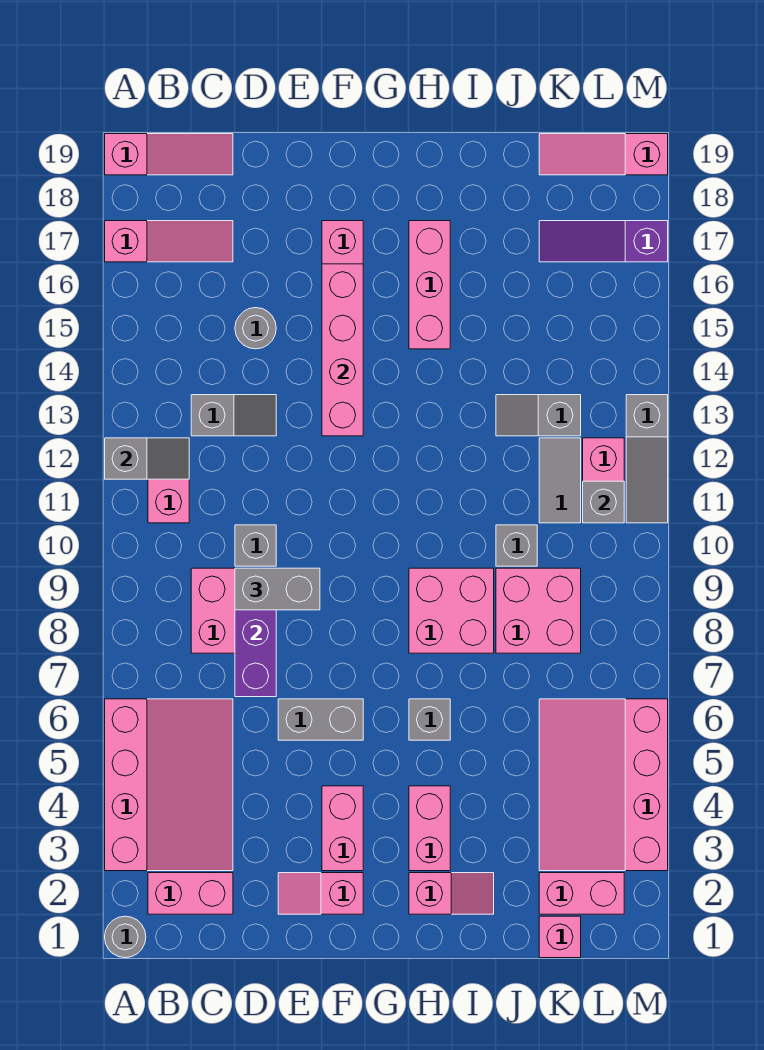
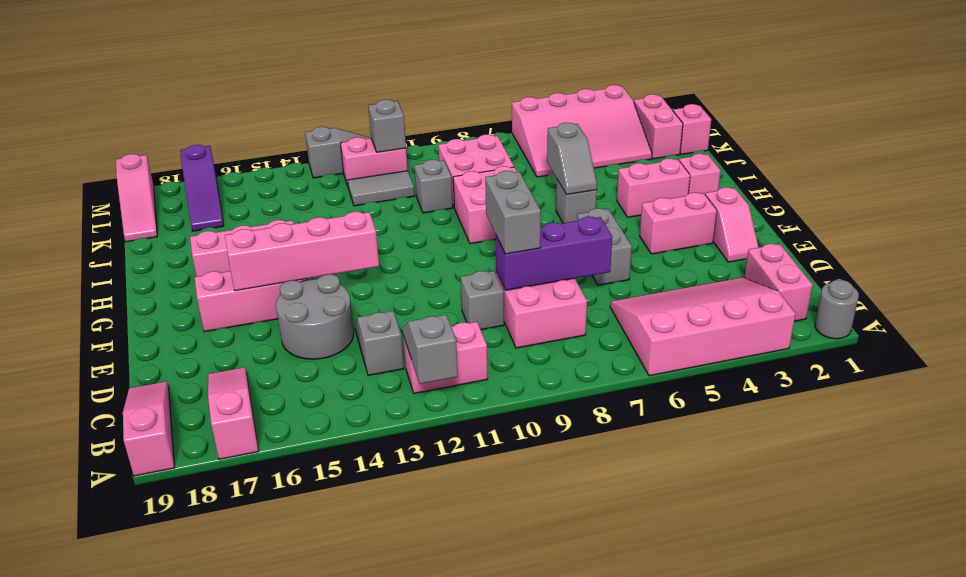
grey 1x1 round brick [235,308,276,349] -> grey 2x2 round brick [276,274,354,359]
grey 1x2 slope [496,395,581,436] -> grey 1x2 slope moved to [547,123,597,195]

